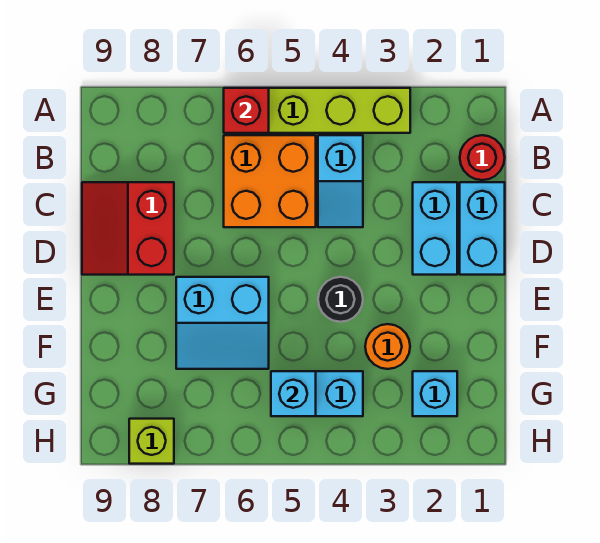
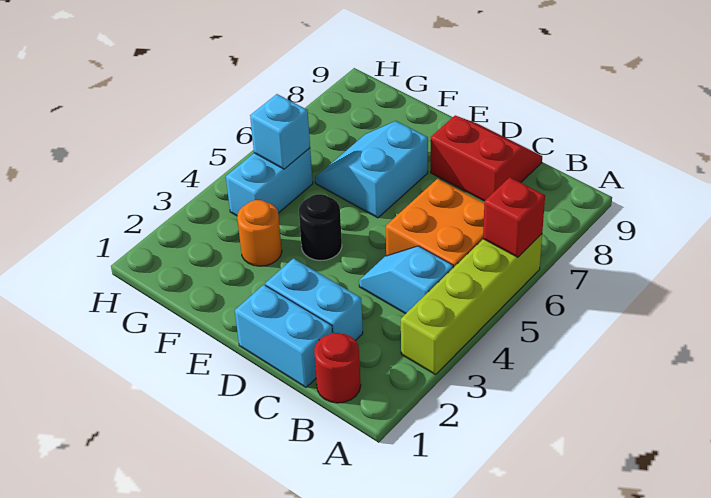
cyan 1x1 brick [413,371,457,416] -> none
lime 1x1 brick [129,419,174,464] -> none

